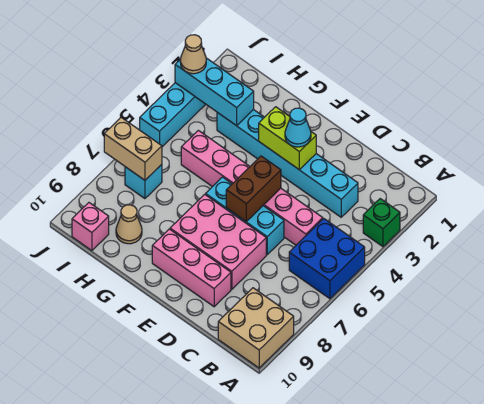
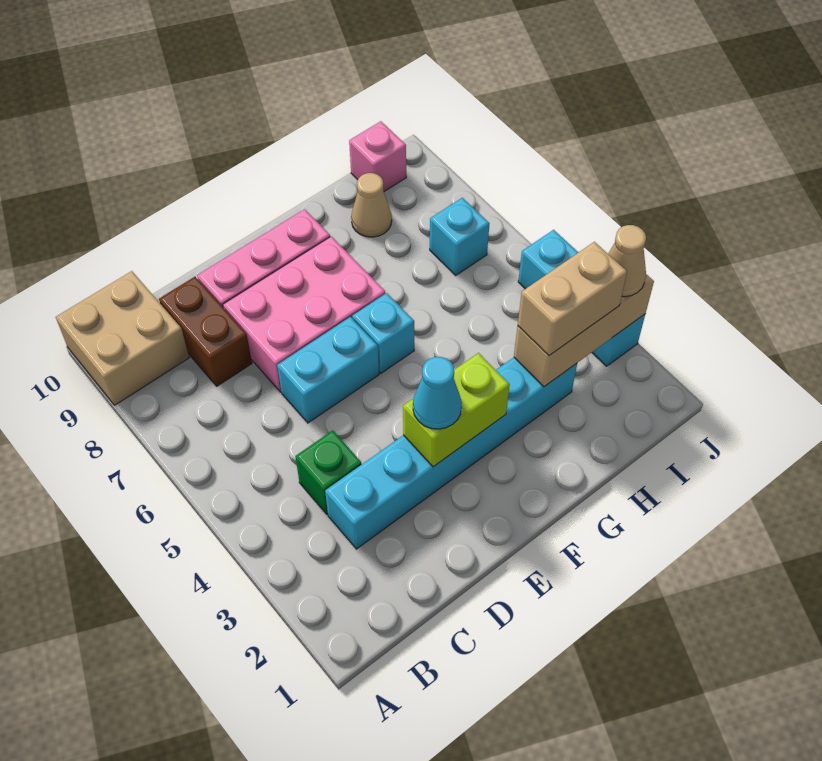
green 1x1 brick [363,199,400,247] -> green 1x1 brick moved to [295,430,362,514]
blue 2x2 brick [289,219,365,299] -> none
pink 1x6 brick [181,130,323,245] -> none
brown 1x2 brick [226,156,281,221] -> brown 1x2 brick moved to [159,277,252,386]
cyan 1x3 brick [175,58,254,126] -> tan 1x3 brick [514,274,654,387]
tan 1x2 brick [104,117,162,180] -> tan 1x2 brick moved to [518,242,627,356]

